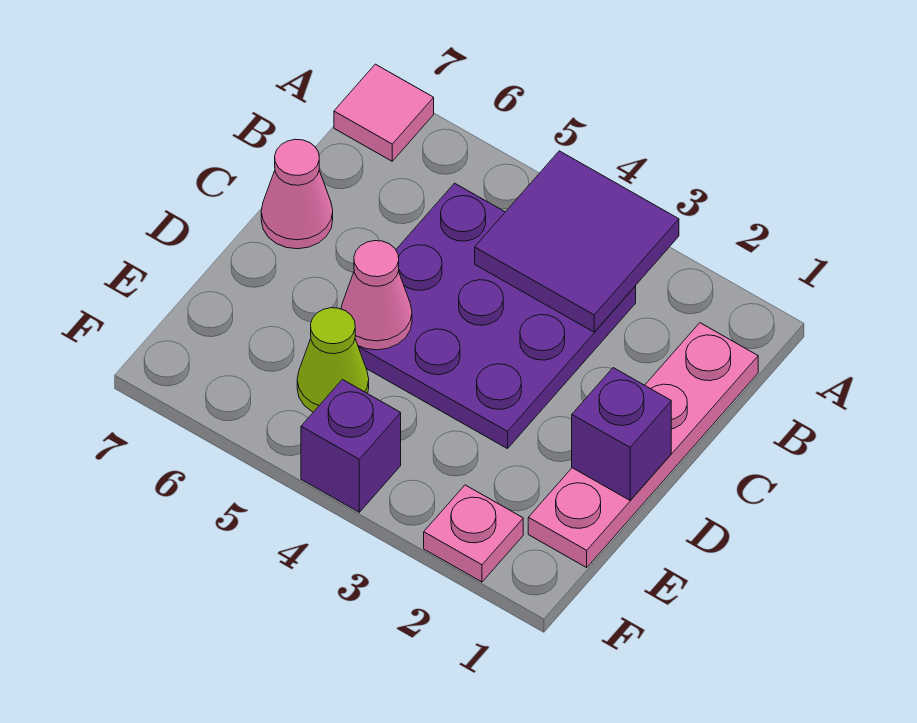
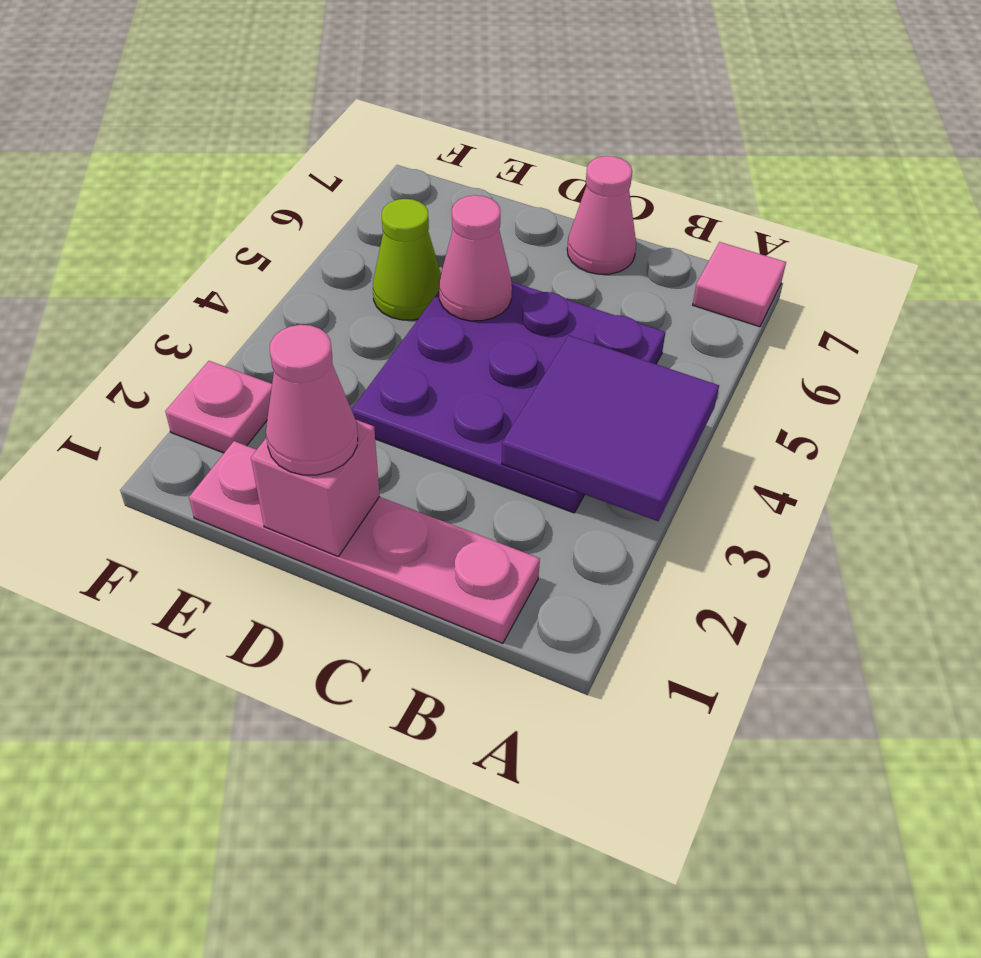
purple 1x1 brick [572,368,671,500] -> pink 1x1 brick [251,420,380,556]
none -> pink 1x1 cone [266,325,358,475]
purple 1x1 brick [301,380,401,512] -> none

